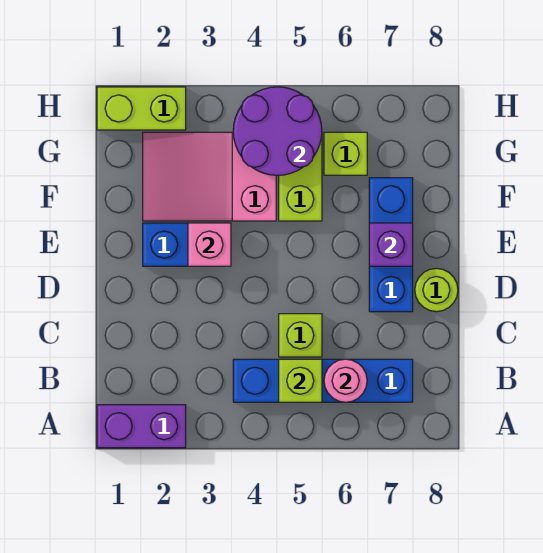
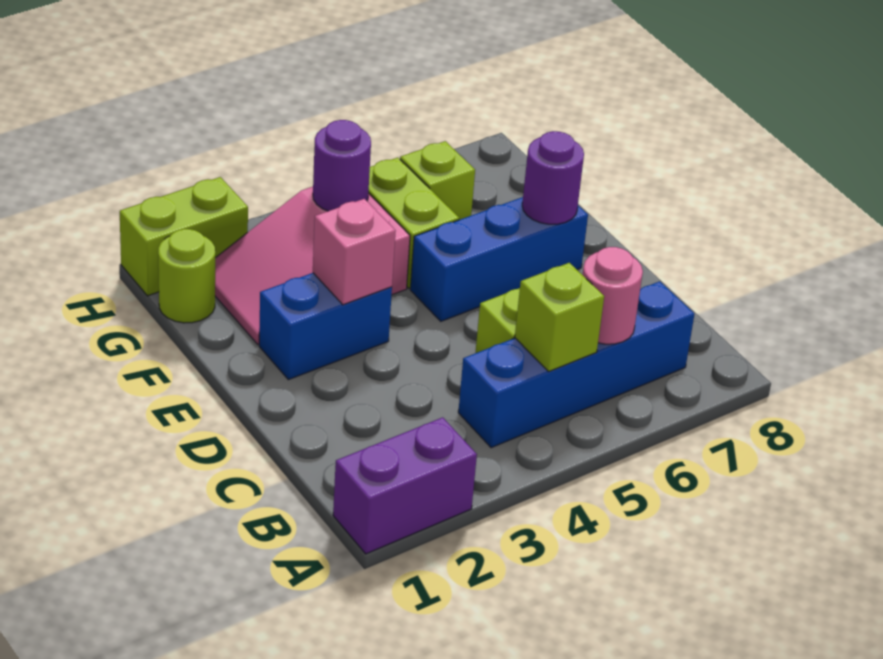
blue 1x3 brick [369,178,413,312] -> blue 1x3 brick turned to [410,197,588,321]
lime 1x1 round brick [415,268,458,312] -> lime 1x1 round brick moved to [158,229,215,323]
purple 1x1 brick [369,223,413,266] -> purple 1x1 round brick [522,131,584,224]
purple 2x2 round brick [233,87,322,175] -> purple 1x1 round brick [313,120,371,211]

